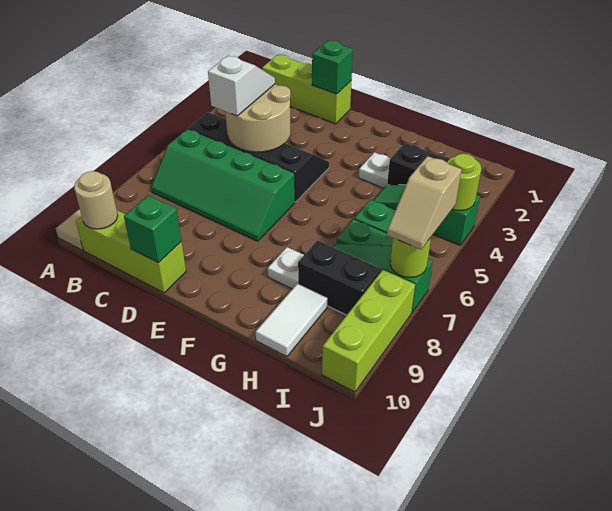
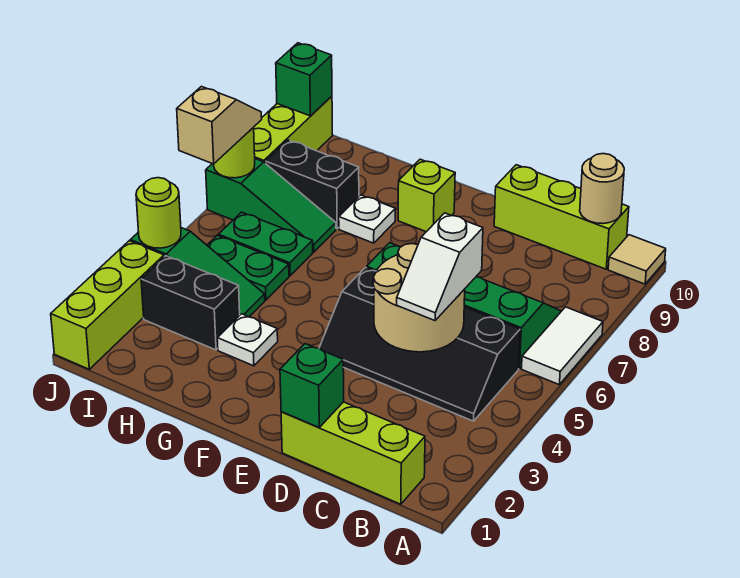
green 1x1 brick [124,195,181,263] -> green 1x1 brick moved to [276,43,332,116]
none -> lime 1x1 brick [398,159,455,232]
white 1x2 tile [256,284,328,357] -> white 1x2 tile moved to [522,307,603,384]
none -> lime 1x3 brick [51,241,164,369]

